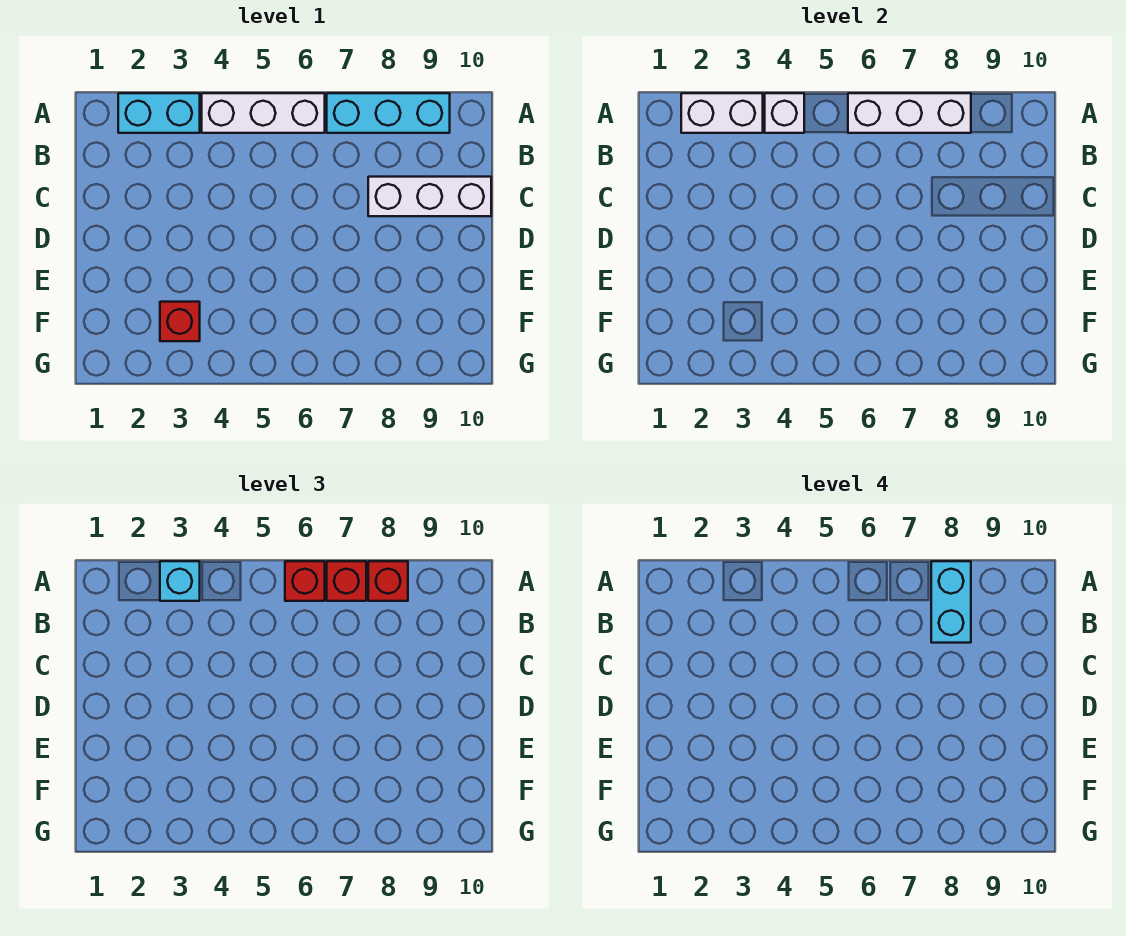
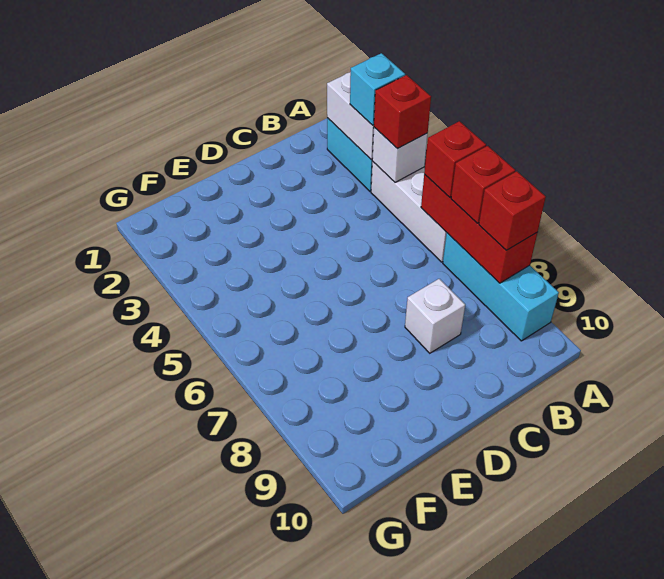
white 1x3 brick [848,93,971,133] -> red 1x3 brick [421,174,537,283]
cyan 1x2 brick [931,561,971,643] -> none
white 1x3 brick [368,177,491,216] -> white 1x1 brick [405,279,465,353]
red 1x1 brick [160,302,200,341] -> red 1x1 brick moved to [374,75,431,149]

